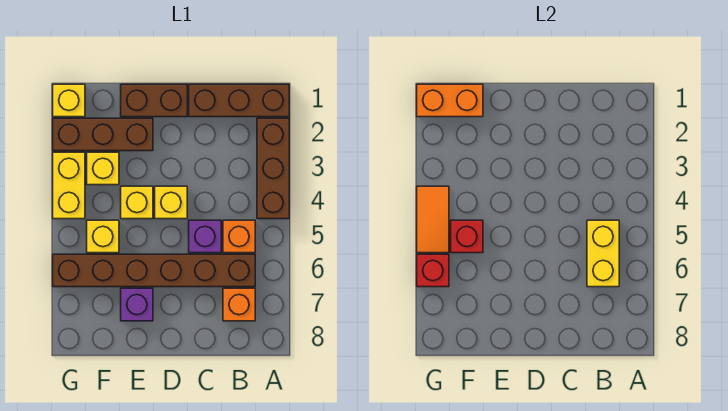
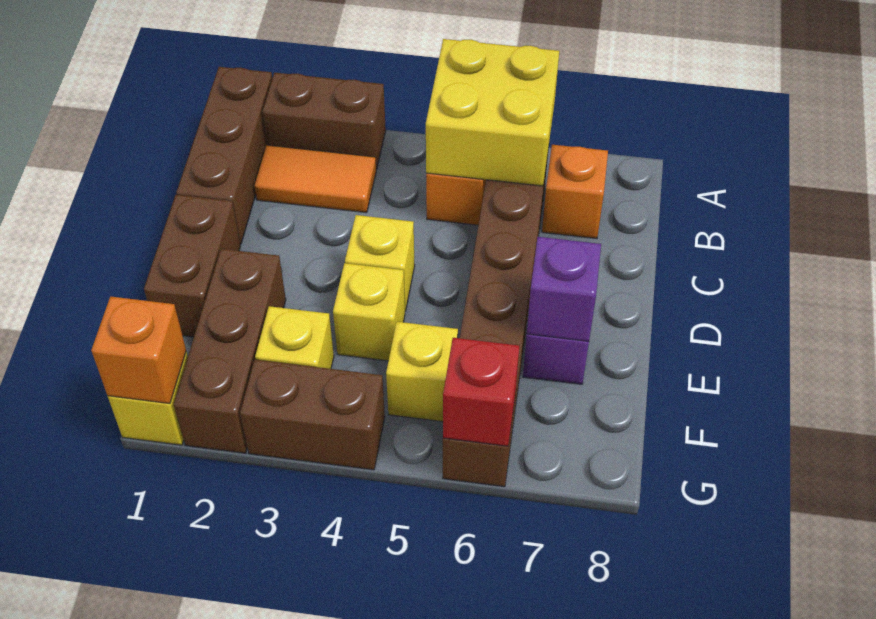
brown 1x3 brick [257,118,289,219] -> brown 1x2 brick [262,73,386,170]
yellow 1x2 brick [587,220,619,287] -> yellow 2x2 brick [426,39,559,186]
purple 1x1 brick [189,220,221,253] -> purple 1x1 brick moved to [527,237,601,341]
orange 1x2 brick [417,84,483,117] -> orange 1x1 brick [91,297,186,404]
red 1x1 brick [451,220,483,253] -> none
yellow 1x2 brick [53,152,85,219] -> brown 1x2 brick [240,360,385,470]
orange 1x2 tile [417,186,449,253] -> orange 1x2 tile moved to [255,145,376,213]

